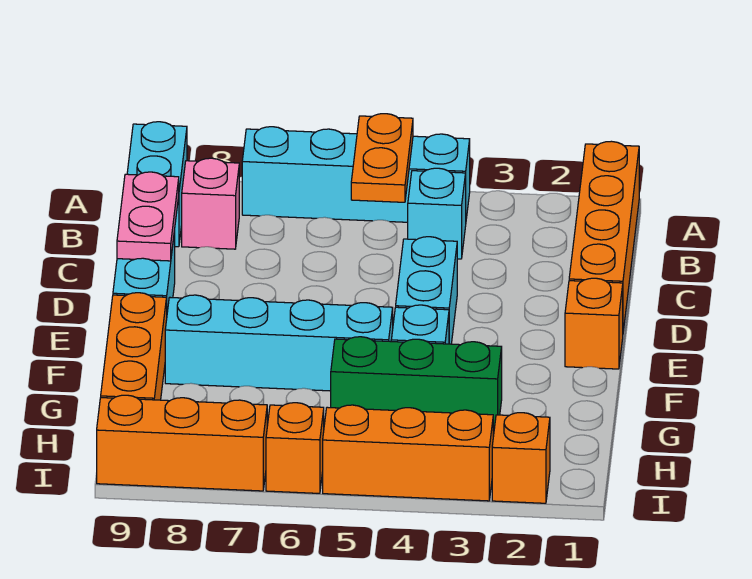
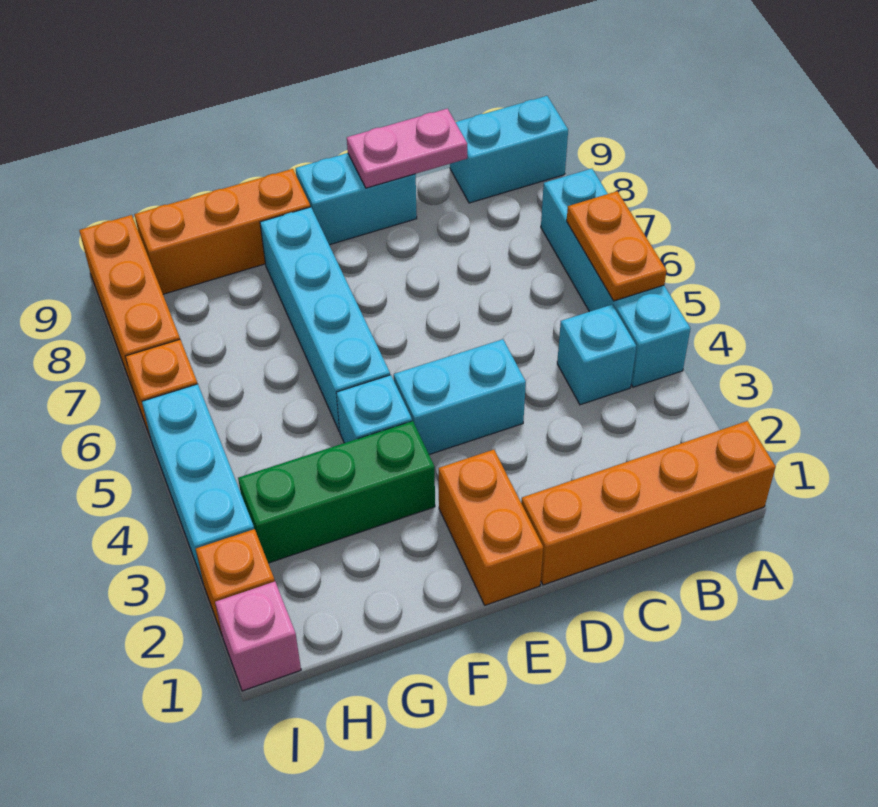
orange 1x2 plate [351,114,413,202] -> orange 1x2 plate turned to [567,191,667,301]
pink 1x1 brick [182,158,239,249] -> pink 1x1 brick moved to [215,582,301,691]
orange 1x1 brick [565,278,623,369] -> orange 1x2 brick [439,450,543,605]
green 1x3 brick [331,337,502,432] -> green 1x3 brick turned to [238,421,435,563]
orange 1x3 brick [323,405,493,501] -> cyan 1x3 brick [142,384,254,585]

